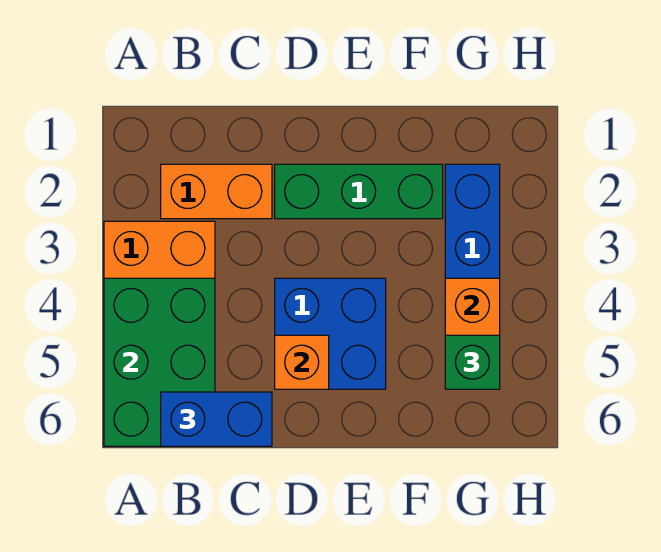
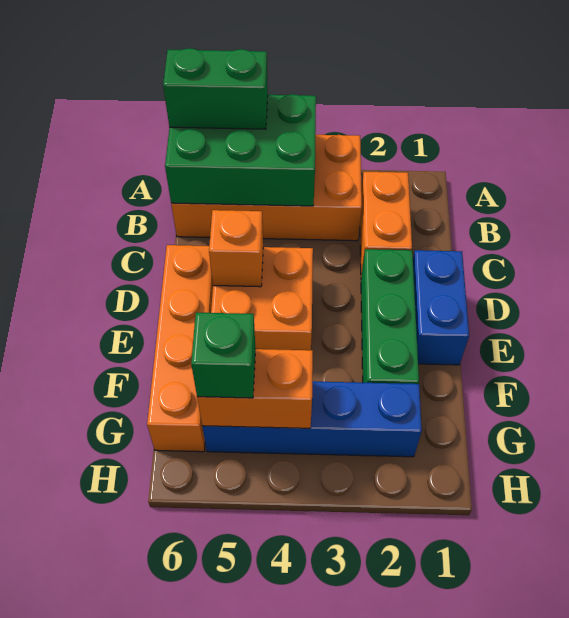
none -> green 1x2 brick [163,48,268,129]
blue 1x2 brick [161,392,272,446] -> blue 1x2 brick moved to [413,250,469,365]
blue 2x2 brick [275,278,386,389] -> orange 2x2 brick [211,247,313,350]
none -> orange 1x4 brick [147,245,213,452]

